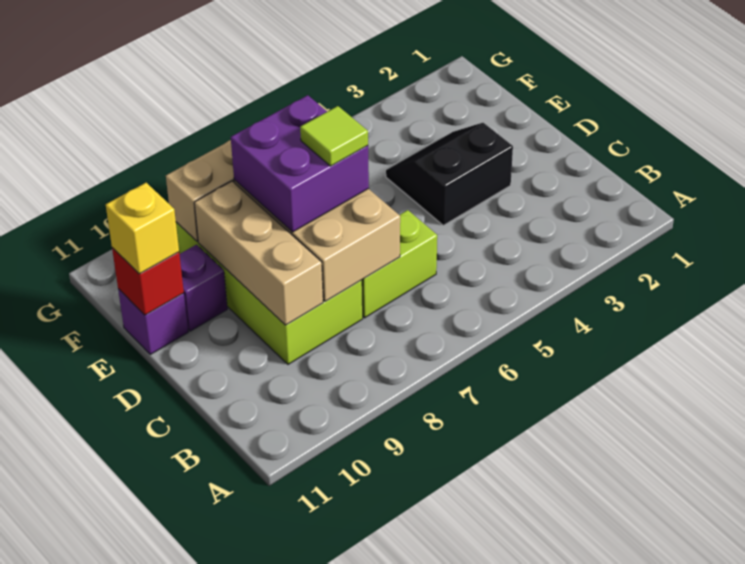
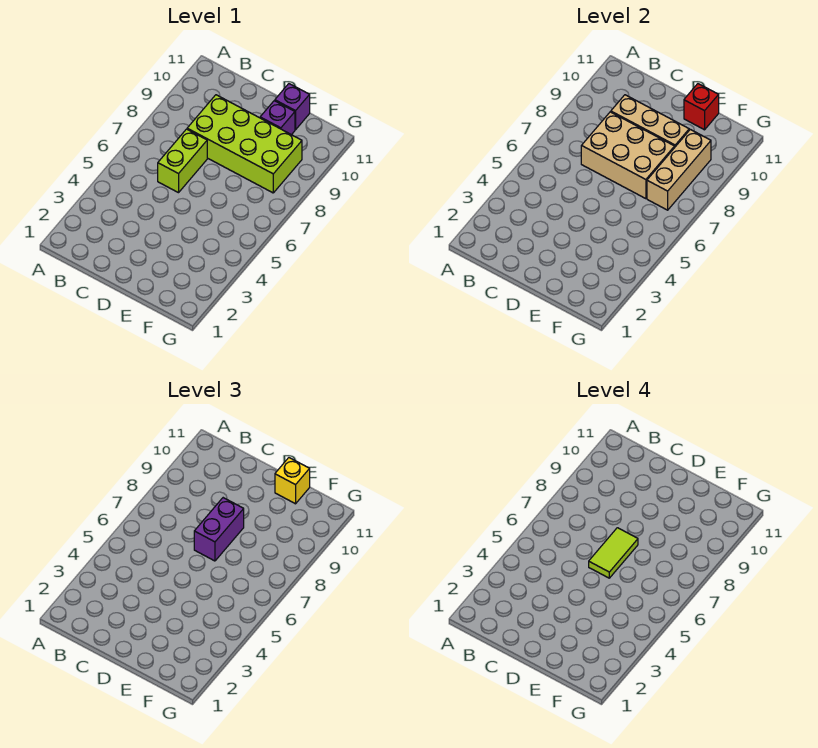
black 2x2 slope [386,123,513,225] -> none
purple 2x2 brick [231,95,369,232] -> purple 1x2 brick [194,498,244,561]
lime 1x1 tile [300,106,368,166] -> lime 1x2 tile [589,528,638,578]

